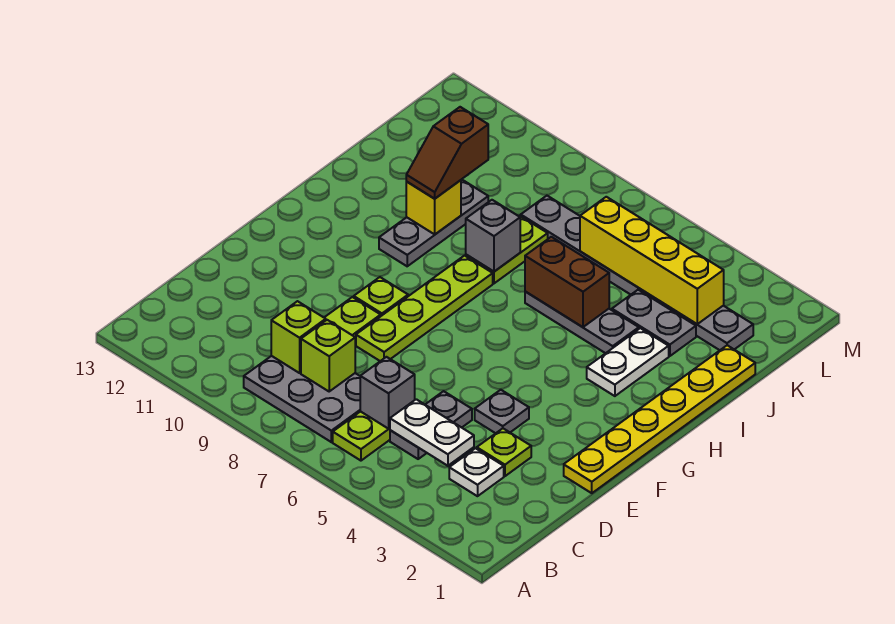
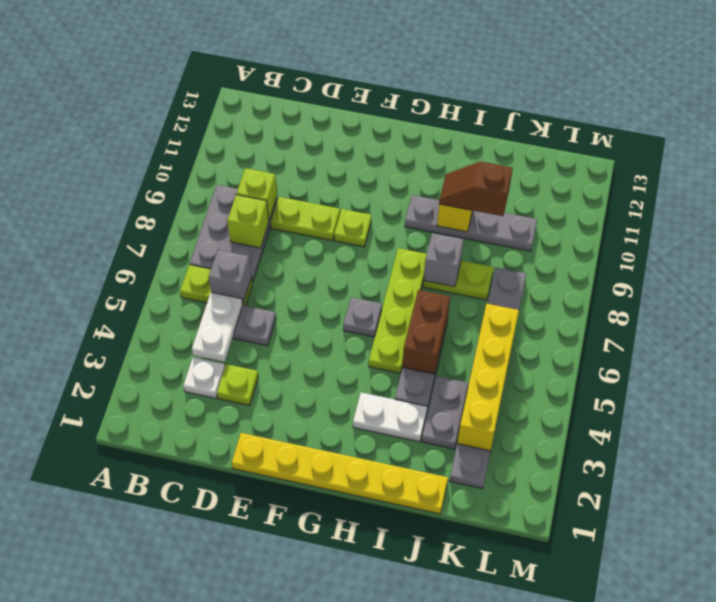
grey 1x1 plate [475,390,529,433] -> grey 1x1 plate moved to [343,297,382,337]
lime 1x4 plate [356,256,493,361] -> lime 1x4 plate turned to [369,248,427,373]
grey 1x3 plate [379,179,488,266] -> grey 1x4 plate [405,195,537,251]

